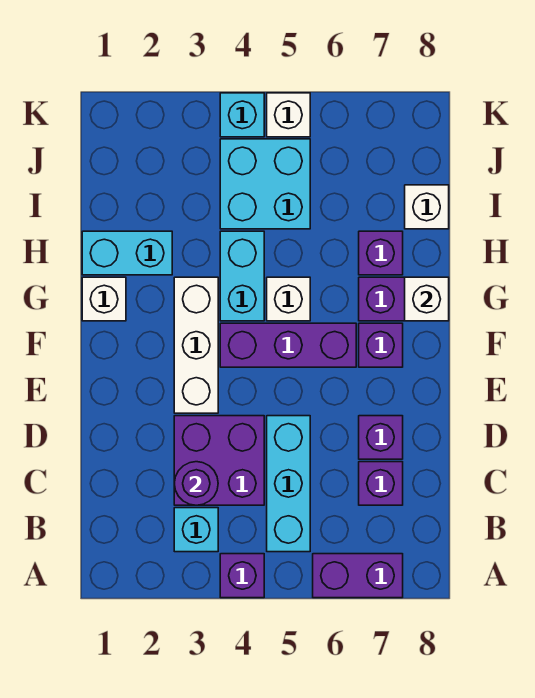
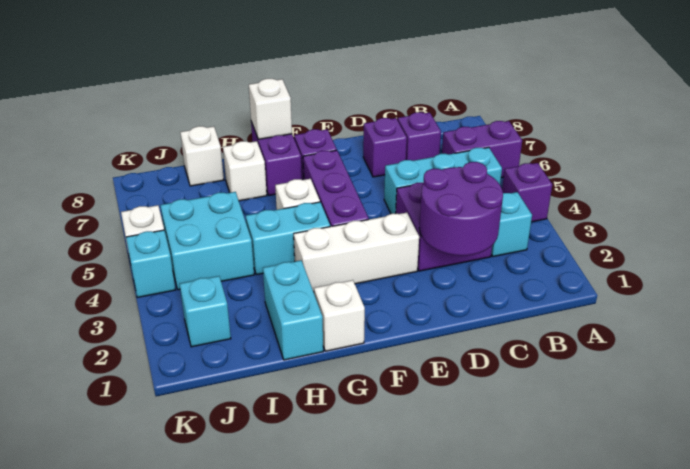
purple 1x2 brick [313,554,403,598] -> purple 1x2 brick turned to [442,121,522,178]
purple 1x1 round brick [174,462,218,505] -> purple 2x2 round brick [419,162,503,256]
purple 1x1 brick [359,231,403,275] -> white 1x1 brick [223,141,267,201]
none -> cyan 1x1 brick [180,276,231,347]

